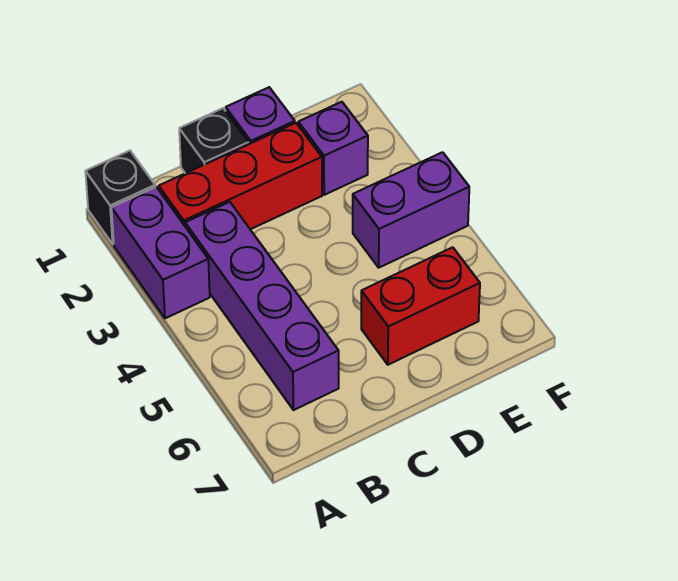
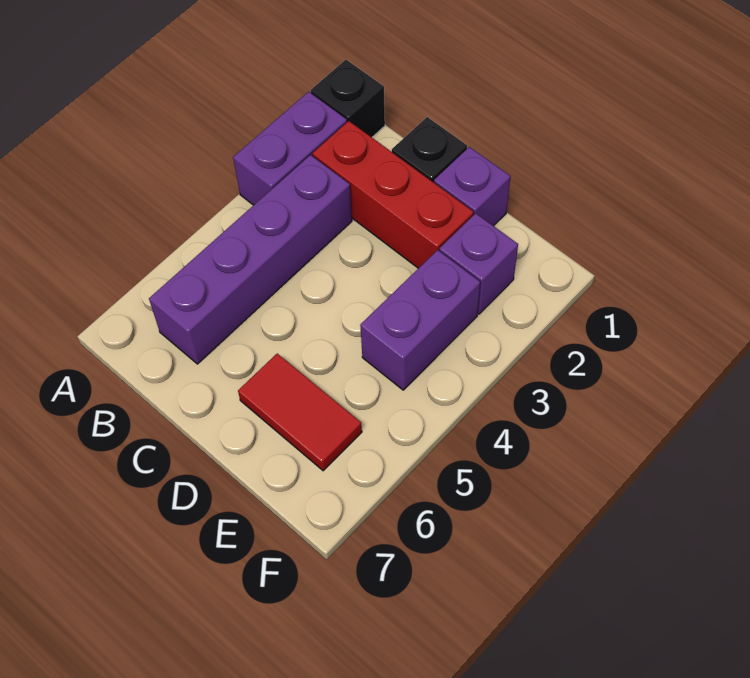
red 1x2 brick [361,247,480,365] -> red 1x2 tile [238,353,362,471]
purple 1x2 brick [353,152,469,268] -> purple 1x2 brick turned to [360,250,480,390]

